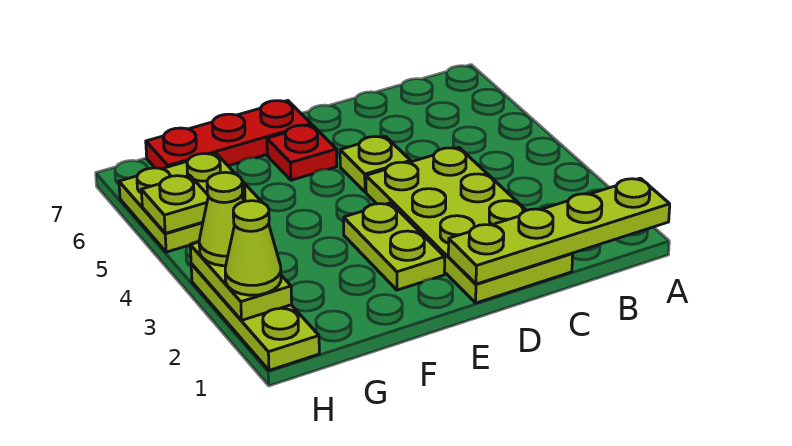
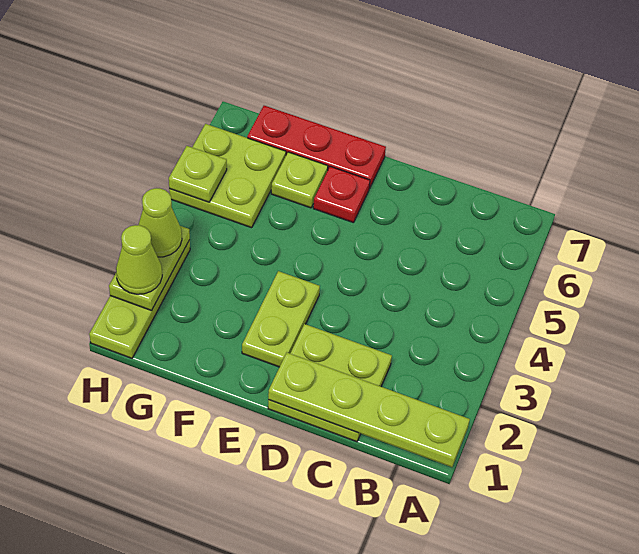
lime 2x4 plate [366,148,573,303] -> lime 2x2 plate [268,324,392,442]
lime 1x1 plate [340,136,411,192] -> lime 1x1 plate moved to [271,152,328,208]

